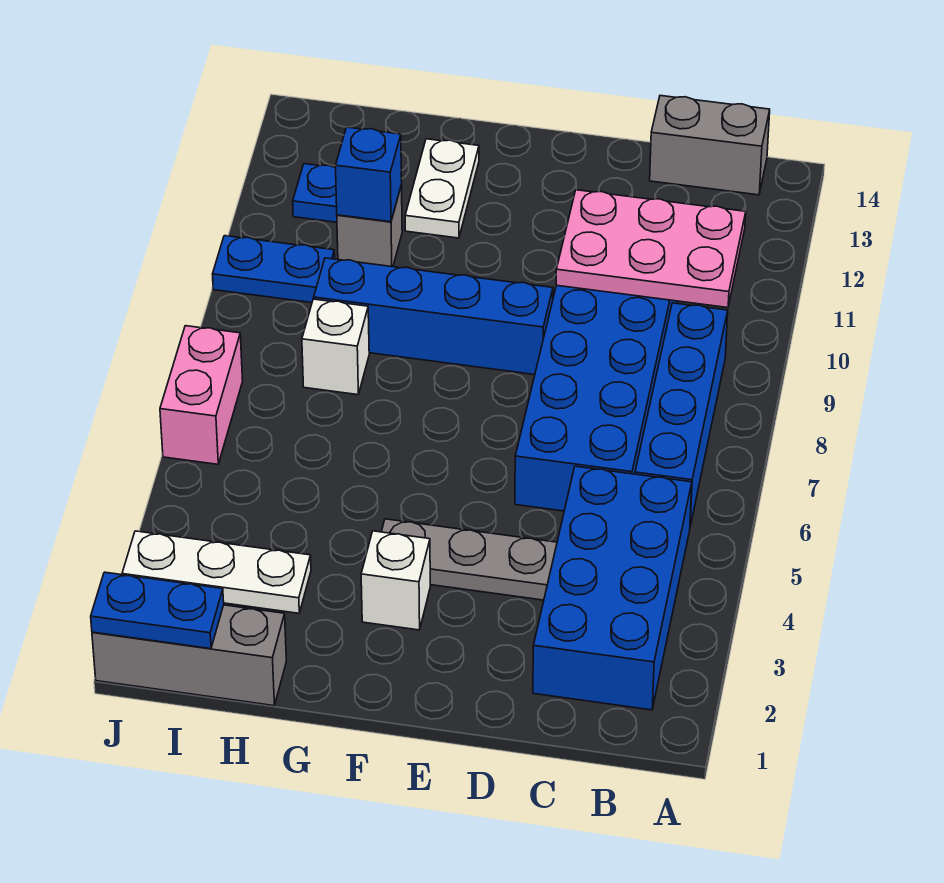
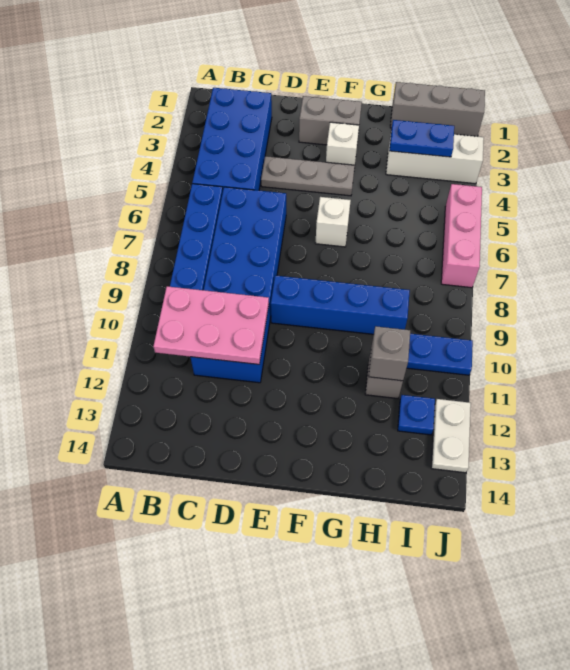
grey 1x2 brick [650,96,770,195] -> grey 1x2 brick moved to [299,96,362,145]
white 1x2 plate [405,139,479,238] -> white 1x2 plate moved to [431,399,471,473]
white 1x3 plate [122,531,311,613] -> white 1x3 brick [386,134,484,184]
white 1x1 brick [302,299,369,395] -> white 1x1 brick moved to [315,197,351,247]
blue 1x1 brick [336,127,402,222] -> grey 1x1 brick [369,326,410,381]
blue 1x2 plate [91,572,224,649] -> blue 1x2 plate moved to [390,120,454,157]
pink 1x2 brick [160,326,243,464] -> pink 1x3 brick [441,184,482,288]

